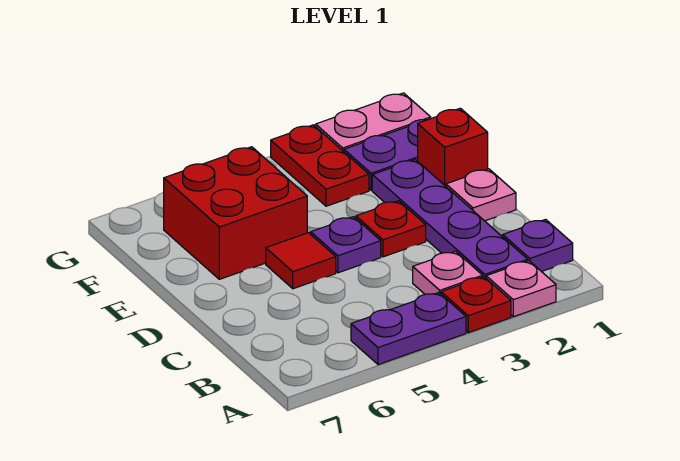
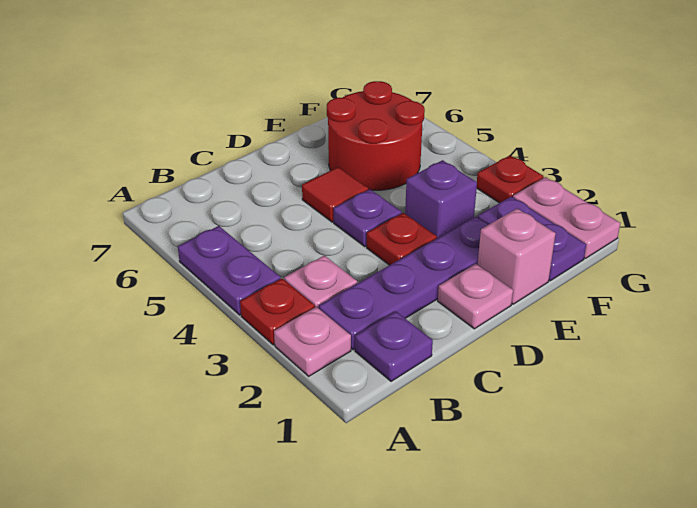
red 1x1 brick [418,108,488,186] -> pink 1x1 brick [478,209,556,304]
none -> purple 1x1 brick [405,160,477,238]
red 2x2 brick [164,147,307,279] -> red 2x2 round brick [327,81,425,190]
red 1x2 plate [271,125,369,206] -> red 1x1 plate [477,155,544,203]

